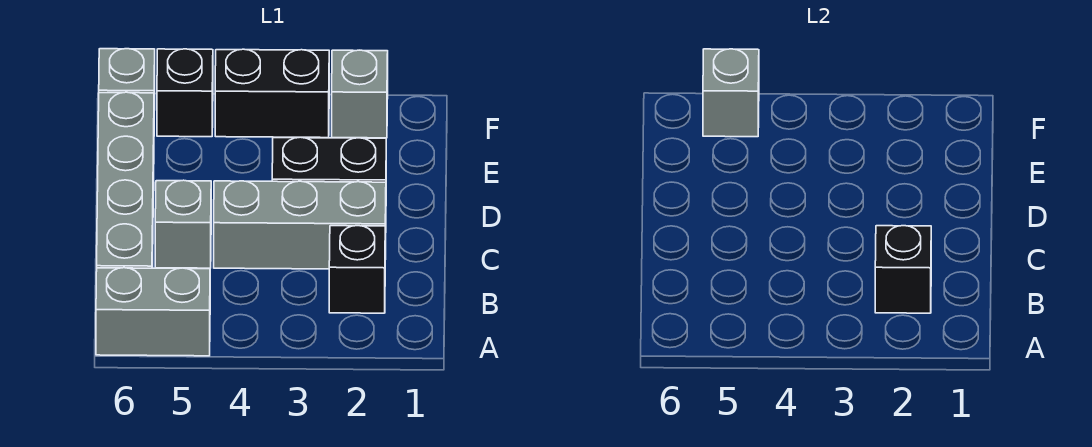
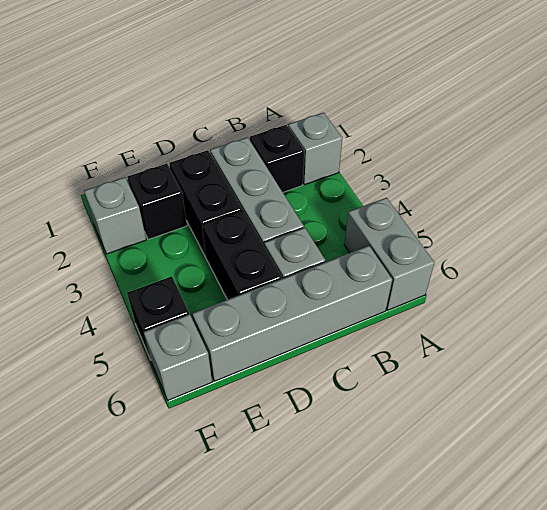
black 1x1 brick [875,226,931,313] -> black 1x1 brick moved to [127,164,187,239]
black 1x2 brick [215,49,329,138] -> black 1x2 brick moved to [202,210,282,300]
grey 1x1 brick [703,49,759,137] -> grey 1x1 brick moved to [288,113,342,185]

